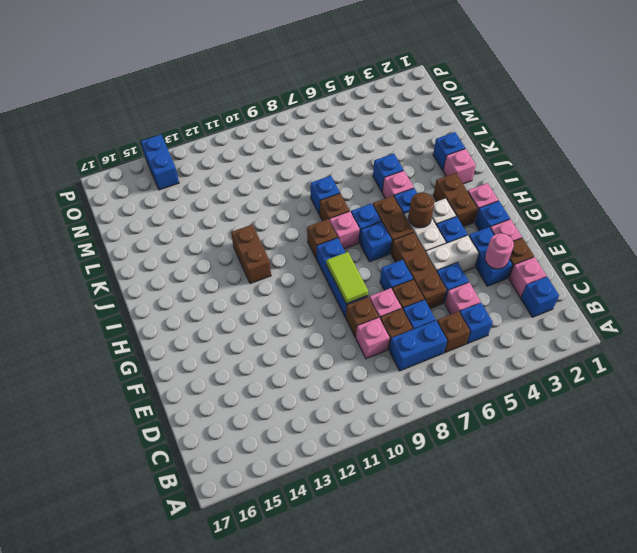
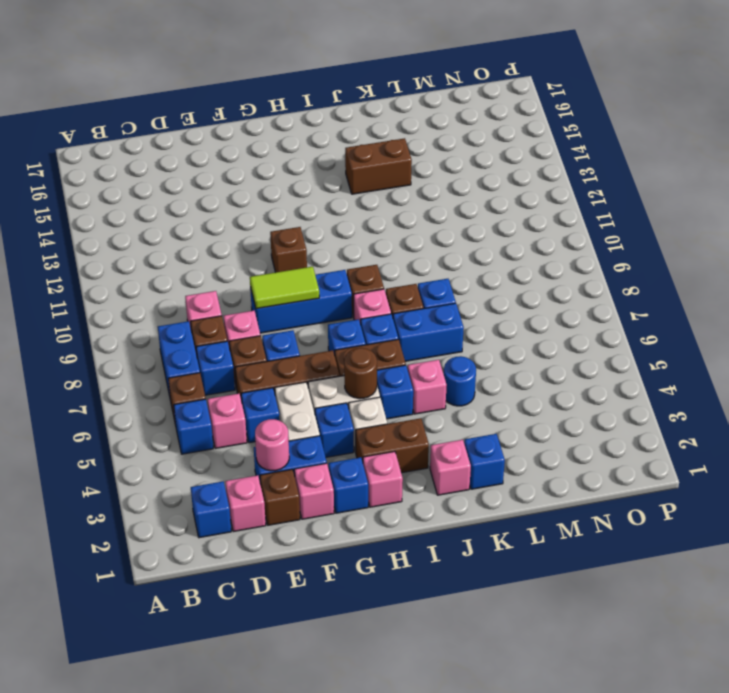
brown 1x1 brick [346,297,379,338] -> brown 1x1 brick moved to [270,227,307,273]
brown 1x2 brick [231,225,271,284] -> brown 1x2 brick moved to [345,138,412,194]
blue 1x1 brick [373,154,403,192] -> blue 1x1 round brick [444,356,476,406]
blue 1x2 brick [141,135,179,190] -> blue 1x2 brick moved to [393,303,464,361]

